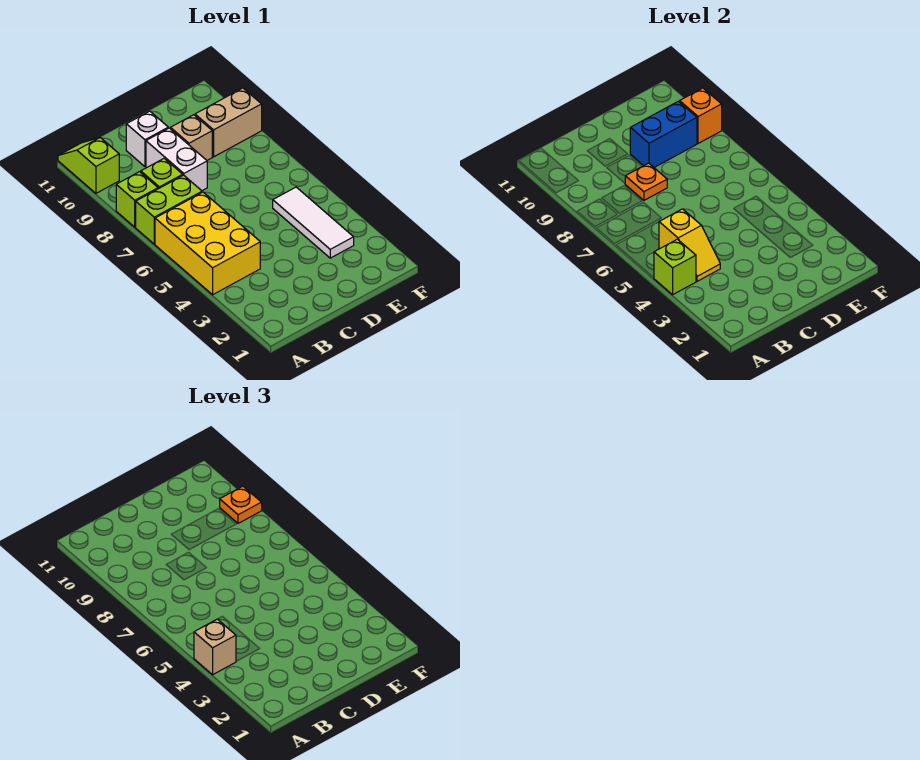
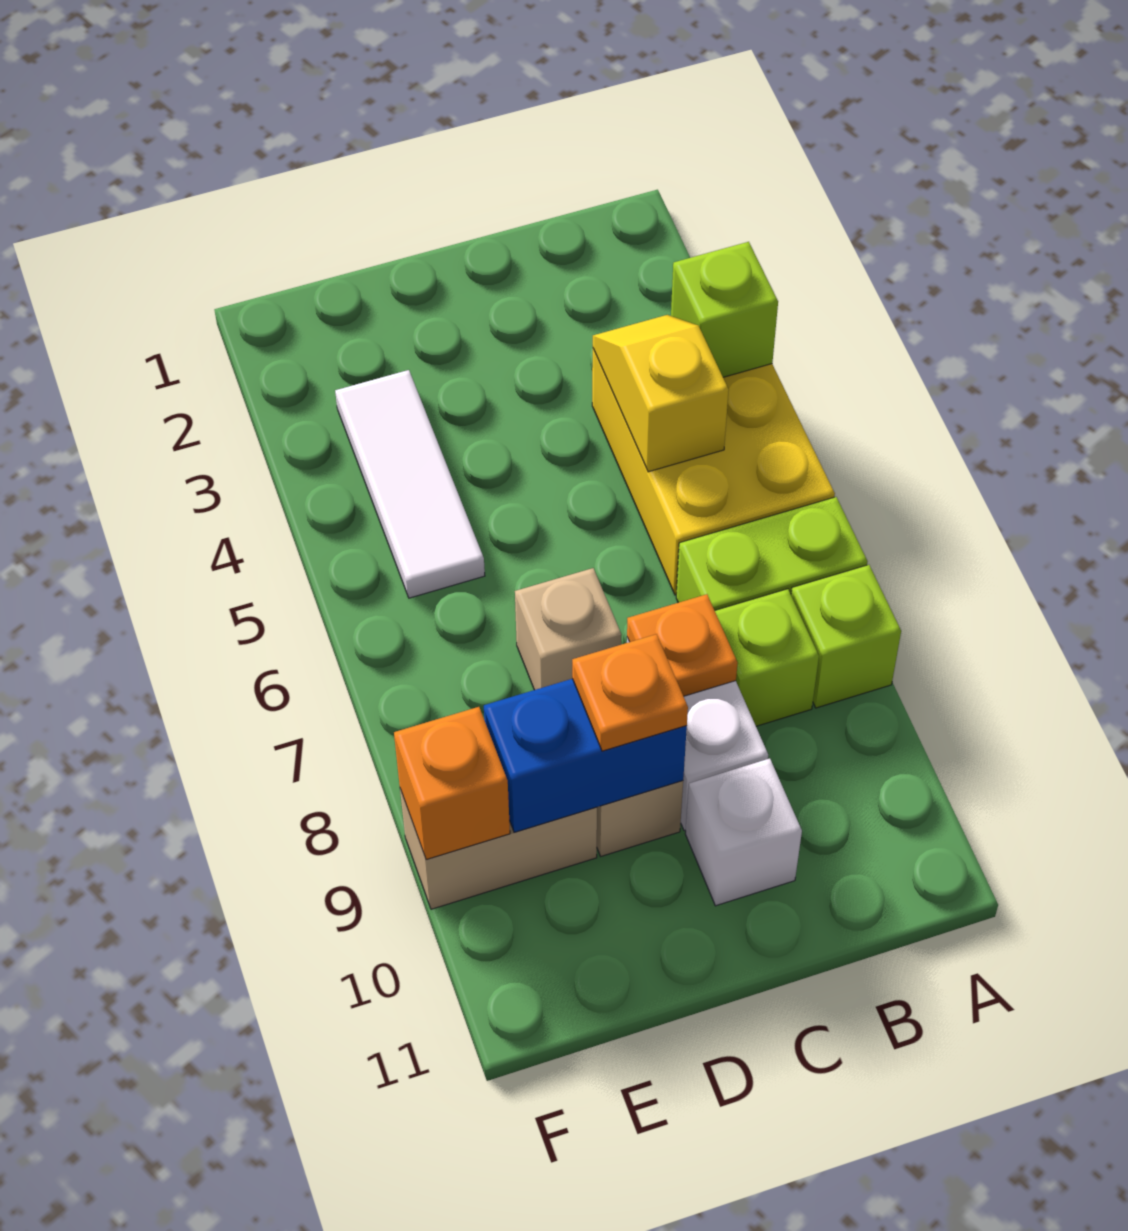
tan 1x1 brick [194,619,236,675] -> tan 1x1 brick moved to [515,568,621,690]
lime 1x2 slope [58,138,119,193] -> none
orange 1x1 plate [220,486,262,523] -> orange 1x1 plate moved to [572,634,688,751]

